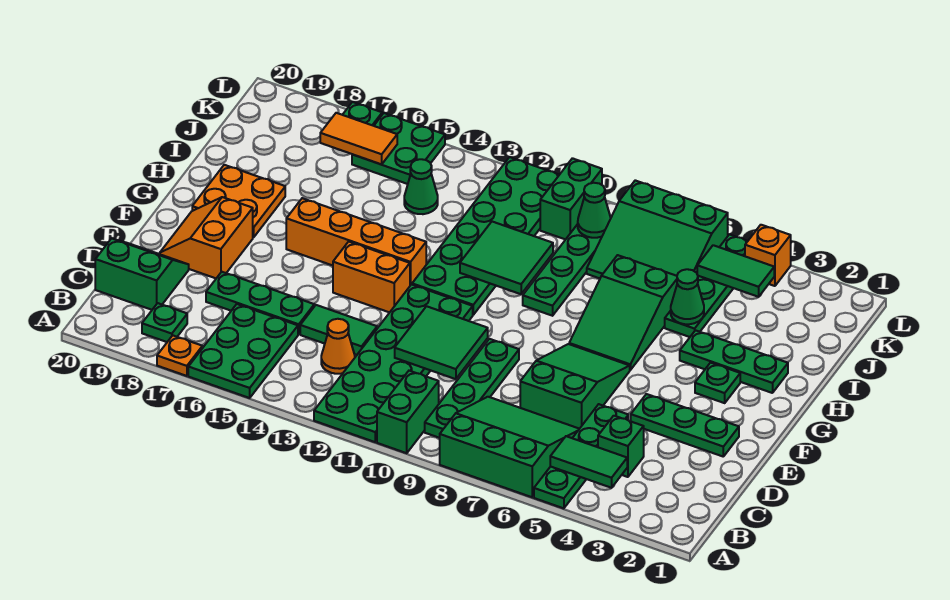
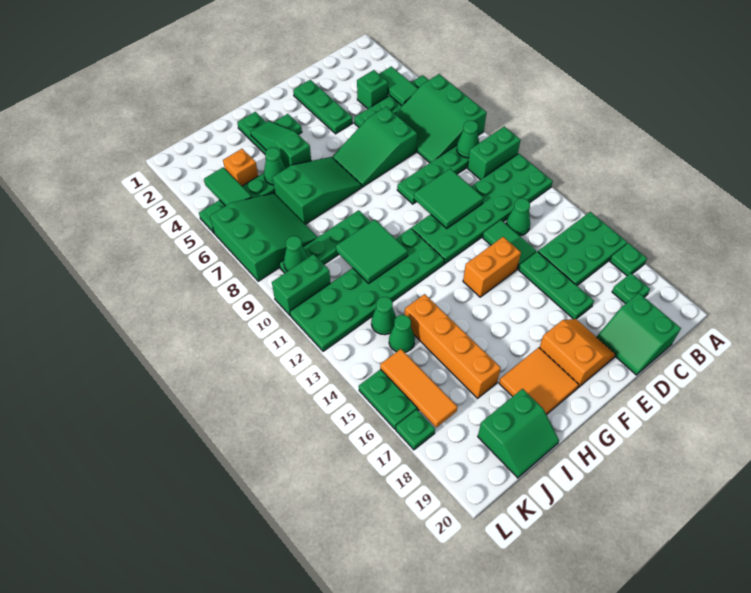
orange 1x1 plate [157,335,202,376] -> green 1x1 plate [610,243,647,276]
none -> green 1x1 cone [457,121,479,158]
orange 1x1 cone [321,319,355,374] -> green 1x1 cone [506,198,530,236]
orange 2x2 slope [160,197,253,278] -> orange 2x2 slope turned to [539,319,616,388]
orange 1x2 brick [333,242,410,312] -> orange 1x2 brick turned to [463,237,521,297]
orange 1x4 brick [286,198,426,285] -> orange 1x4 brick moved to [405,294,501,398]
orange 2x2 plate [192,165,285,238] -> orange 2x2 tile [499,347,579,415]
none -> green 1x3 slope [250,121,311,168]
none -> green 2x2 slope [478,389,559,478]
none -> green 1x1 cone [371,297,396,335]
orange 1x2 tile [320,113,397,164] -> orange 1x3 tile [380,349,457,427]
orange 1x1 brick [745,225,791,286] -> orange 1x1 brick moved to [223,149,258,186]

